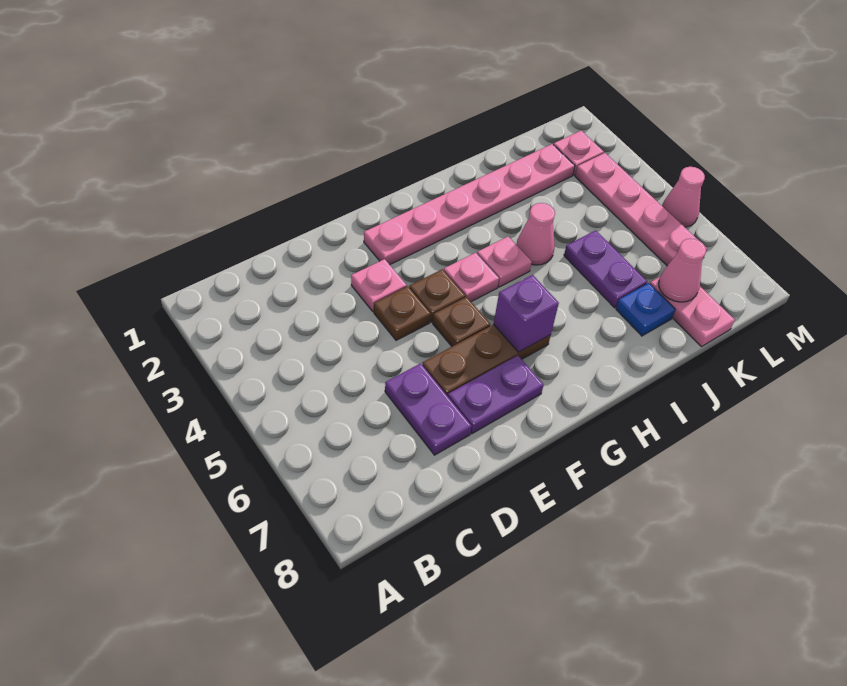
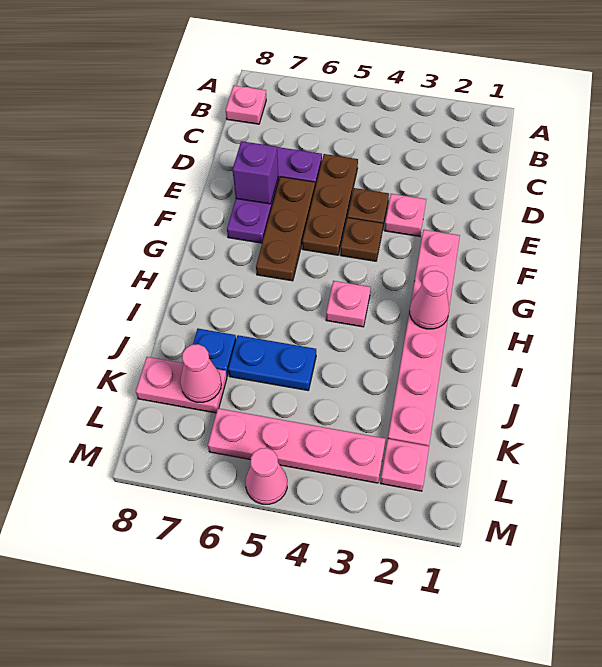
brown 1x1 plate [433,297,490,346] -> brown 1x3 plate [302,154,358,255]
pink 1x1 plate [444,253,499,302] -> pink 1x1 plate moved to [226,86,266,124]
purple 1x1 brick [494,275,559,352] -> purple 1x1 brick moved to [233,141,278,204]
pink 1x1 cone [516,203,555,265] -> pink 1x1 cone moved to [410,271,449,329]
purple 1x2 plate [564,230,647,308] -> blue 1x2 plate [228,335,316,390]

